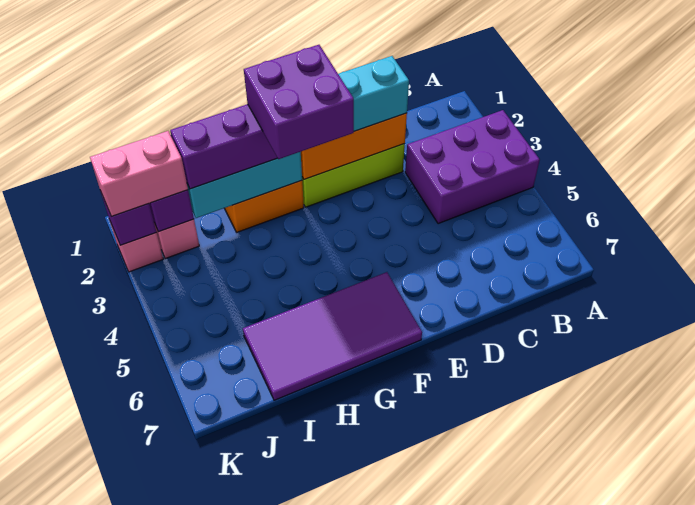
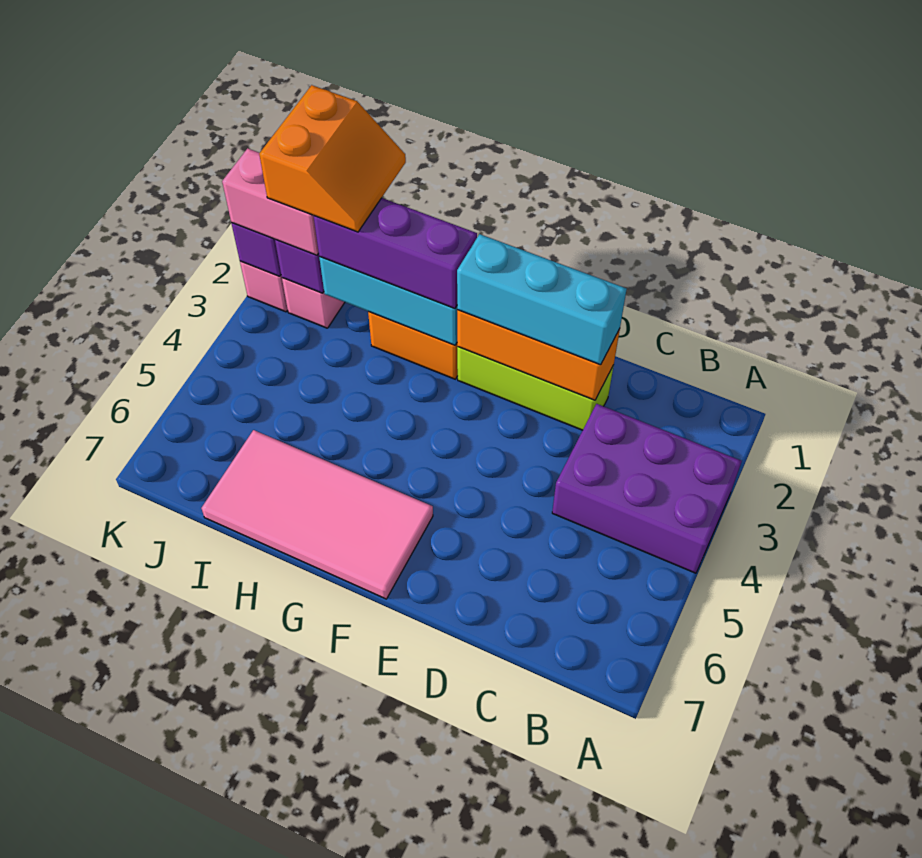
purple 2x2 brick [244,45,354,159] -> none
purple 2x4 tile [243,272,422,400] -> pink 2x4 tile [202,430,433,599]
none -> orange 2x2 slope [259,85,406,232]

